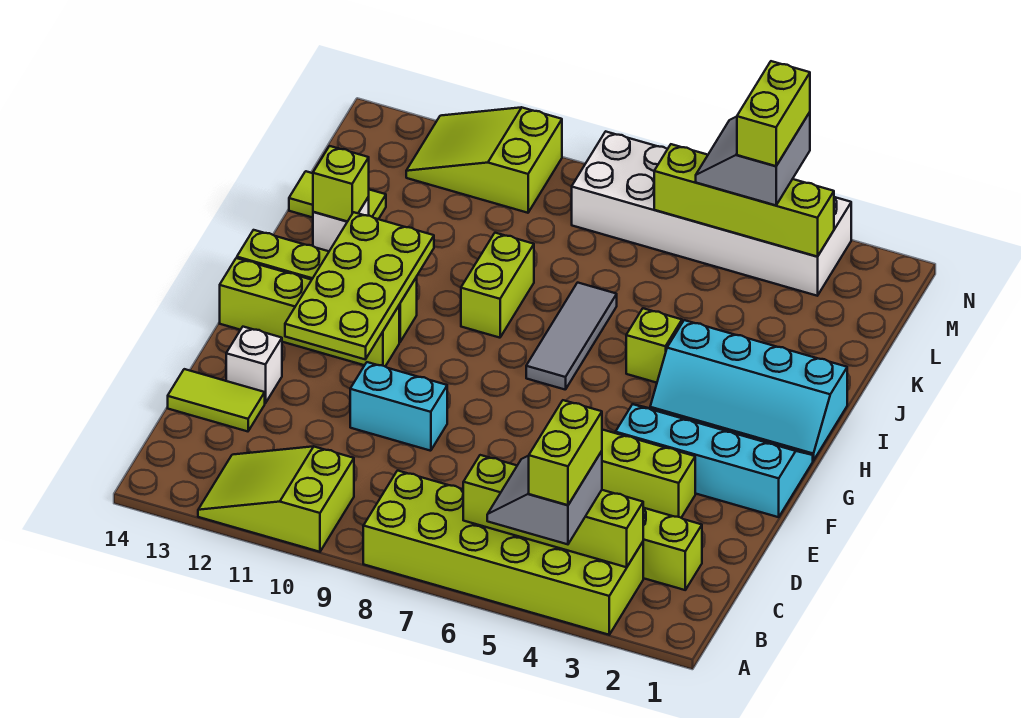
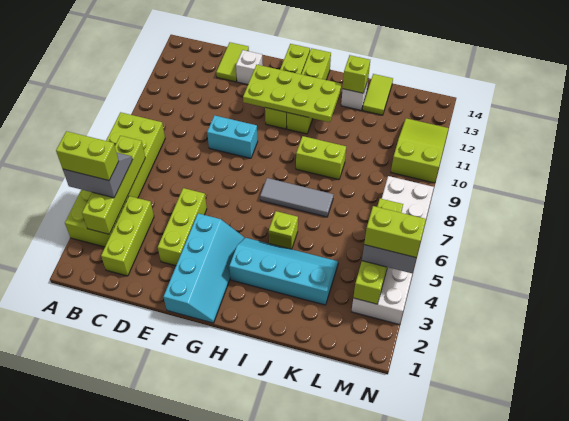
lime 2x3 slope [198,446,354,552] -> none
cyan 1x2 brick [350,362,447,451] -> cyan 1x2 brick turned to [207,115,258,158]
cyan 2x4 slope [650,320,847,461] -> cyan 2x4 slope turned to [229,238,338,305]

